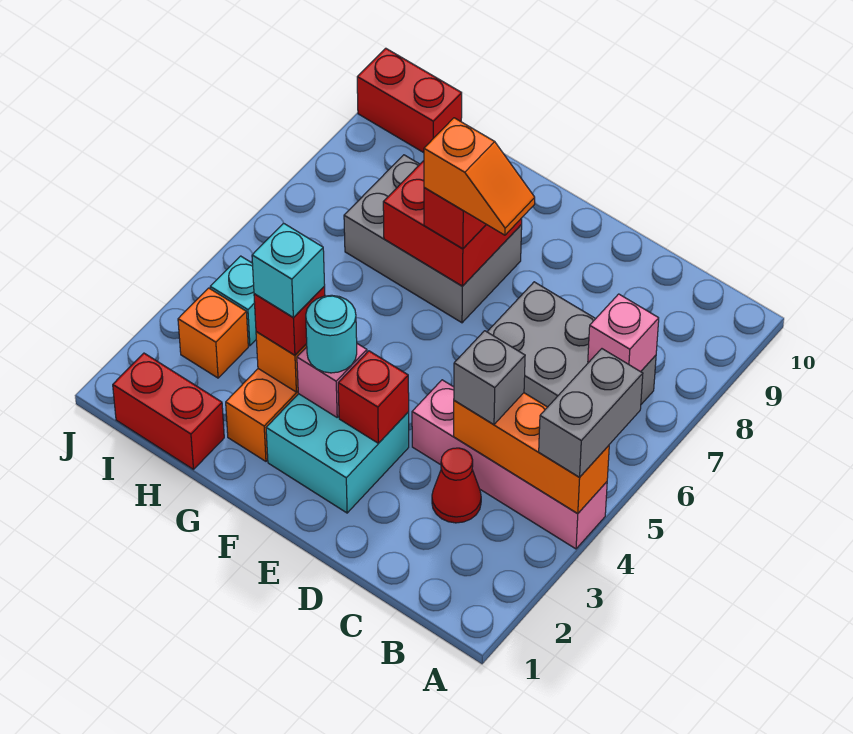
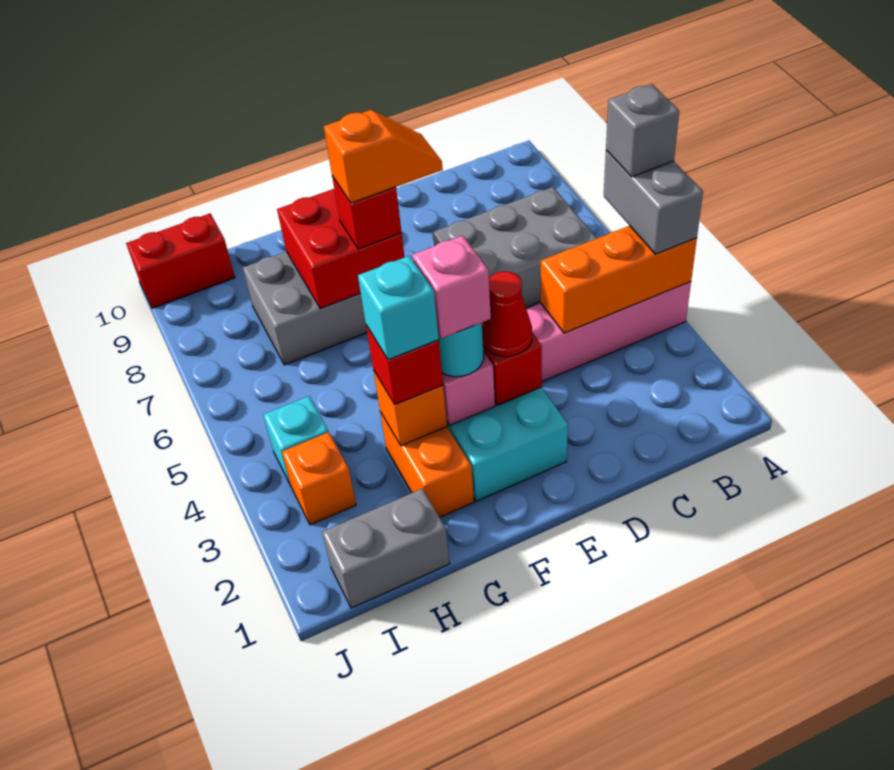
pink 1x1 brick [588,294,659,372] -> pink 1x1 brick moved to [412,236,491,339]
red 1x1 cone [432,448,481,523] -> red 1x1 cone moved to [482,271,532,356]
grey 1x1 brick [454,331,525,424] -> grey 1x1 brick moved to [606,84,679,177]
red 1x2 brick [113,353,224,469] -> grey 1x2 brick [322,489,450,608]

